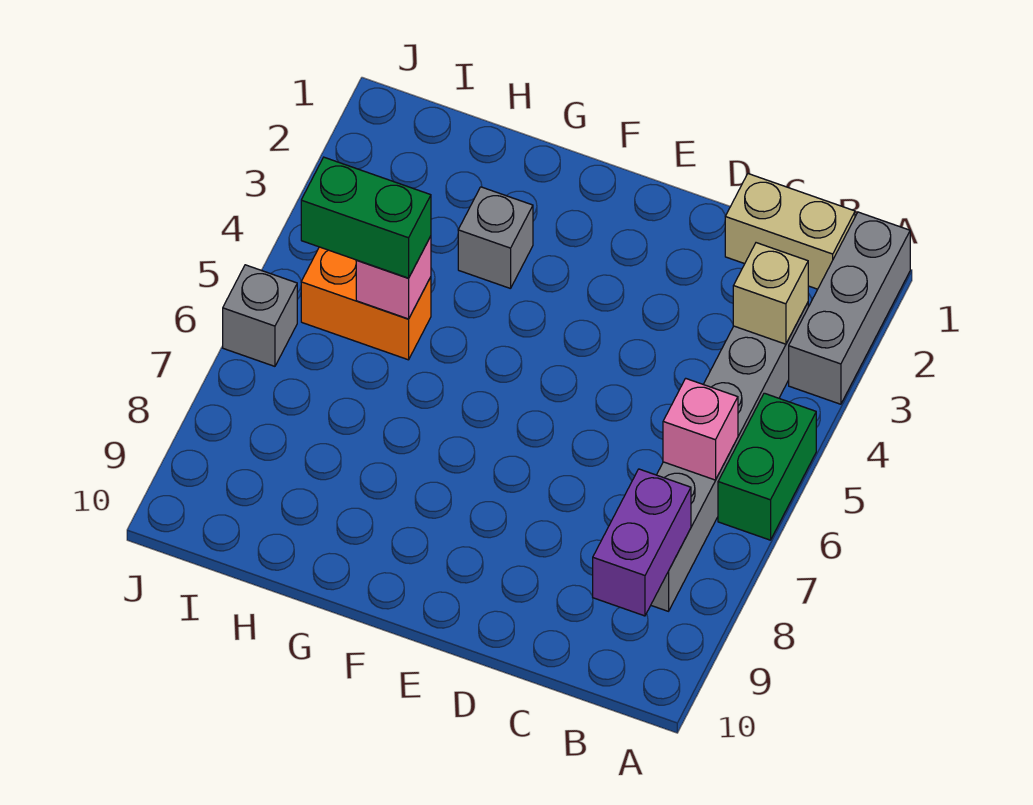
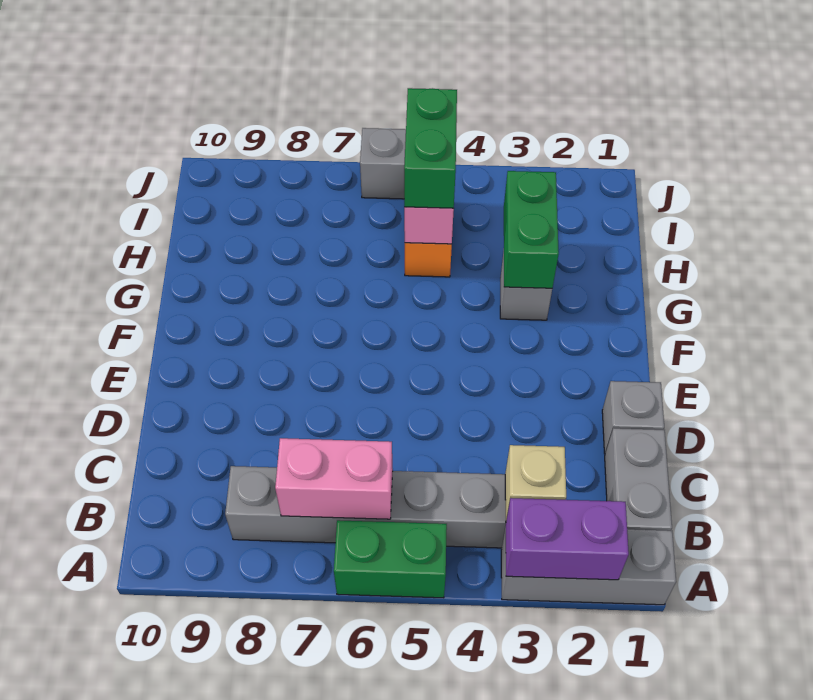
tan 1x2 brick [725,174,855,289] -> grey 1x2 brick [605,428,672,531]
pink 1x1 brick [663,378,738,480] -> pink 1x2 brick [275,438,393,519]
purple 1x2 brick [593,469,691,616] -> purple 1x2 brick moved to [506,498,629,580]
none -> grey 1x1 brick [602,381,664,454]
none -> green 1x2 brick [504,171,559,288]

